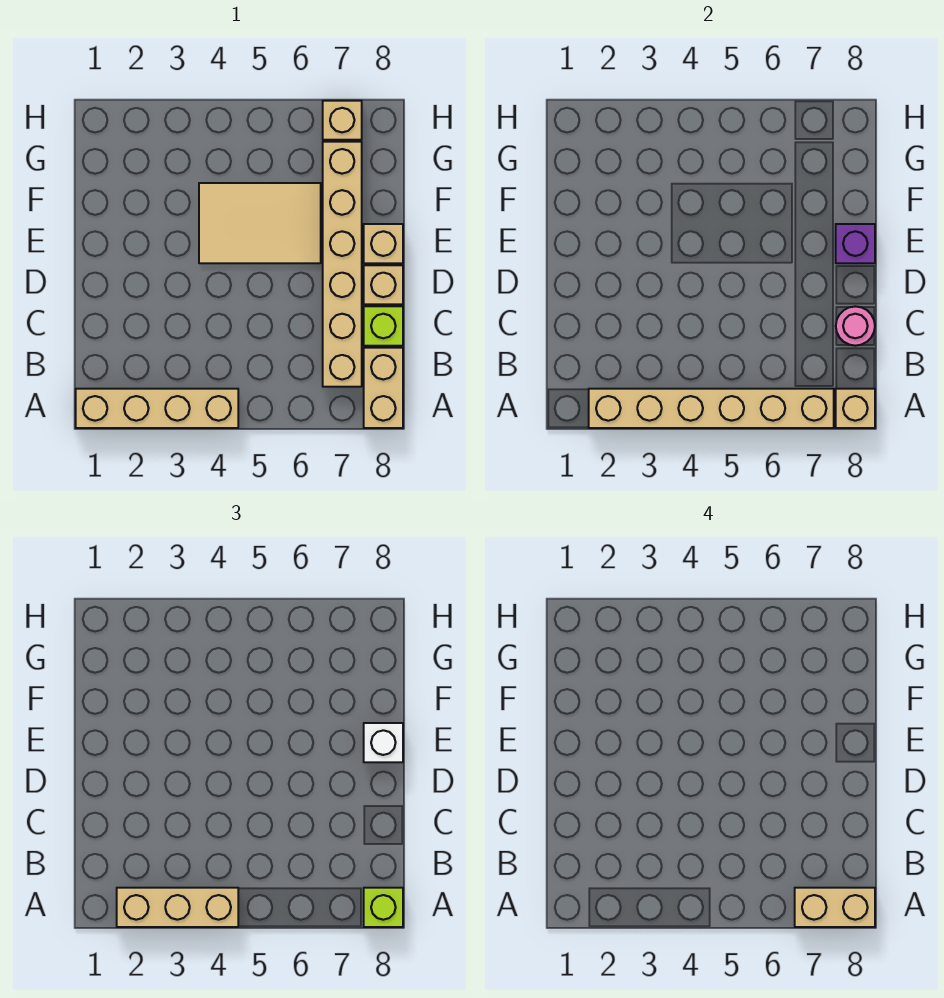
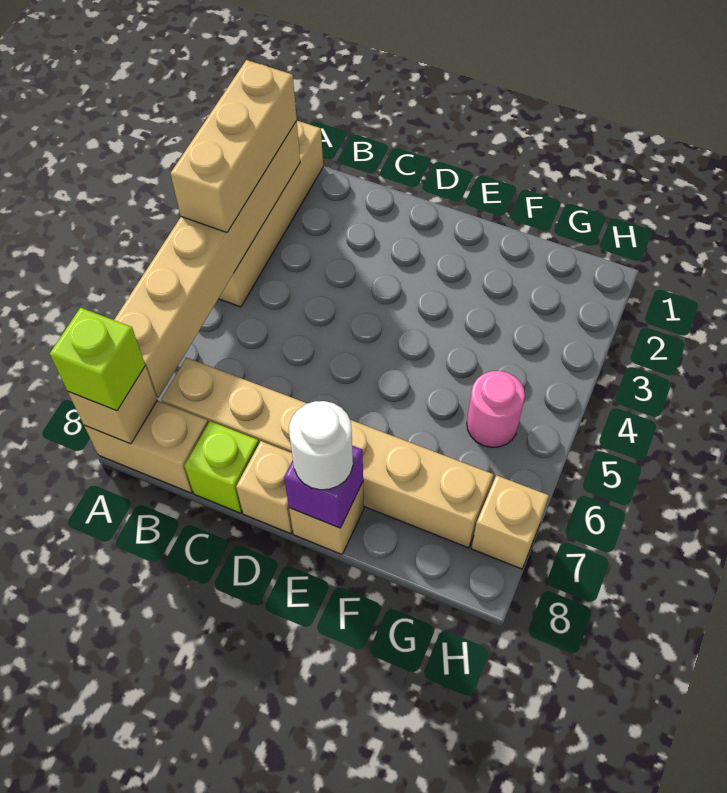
tan 1x2 brick [795,888,875,927] -> none
pink 1x1 round brick [836,306,875,346] -> pink 1x1 round brick moved to [467,371,525,448]
tan 2x3 tile [199,183,321,263] -> none
white 1x1 brick [364,723,403,762] -> white 1x1 round brick [289,401,353,490]

